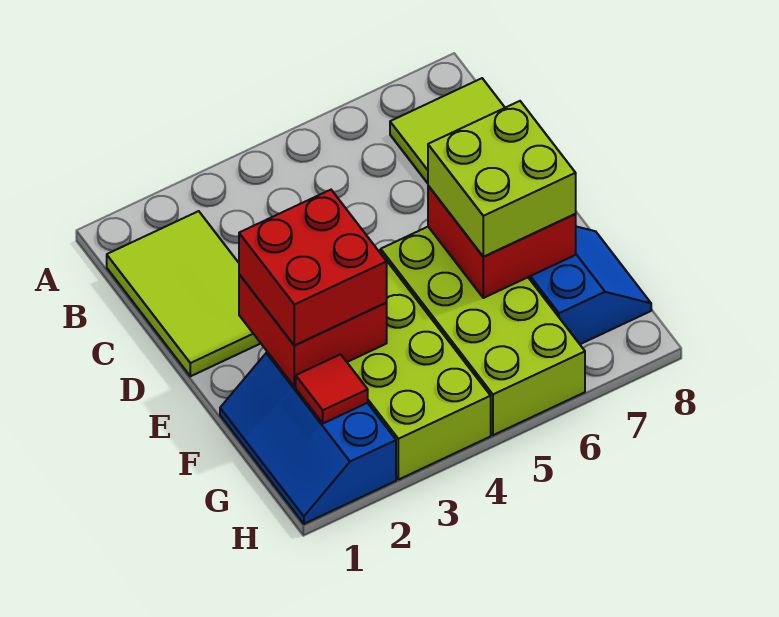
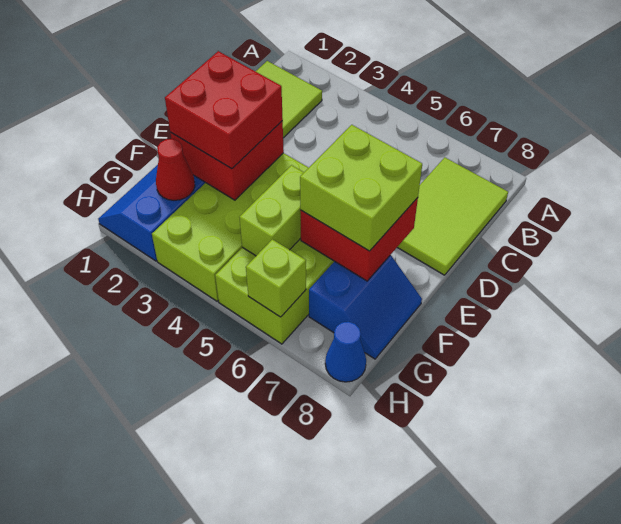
none -> lime 1x2 brick [240,165,304,256]
red 1x1 tile [296,354,368,423] -> red 1x1 cone [156,139,195,200]
none -> lime 1x1 brick [246,239,306,317]
none -> blue 1x1 cone [325,322,366,382]

